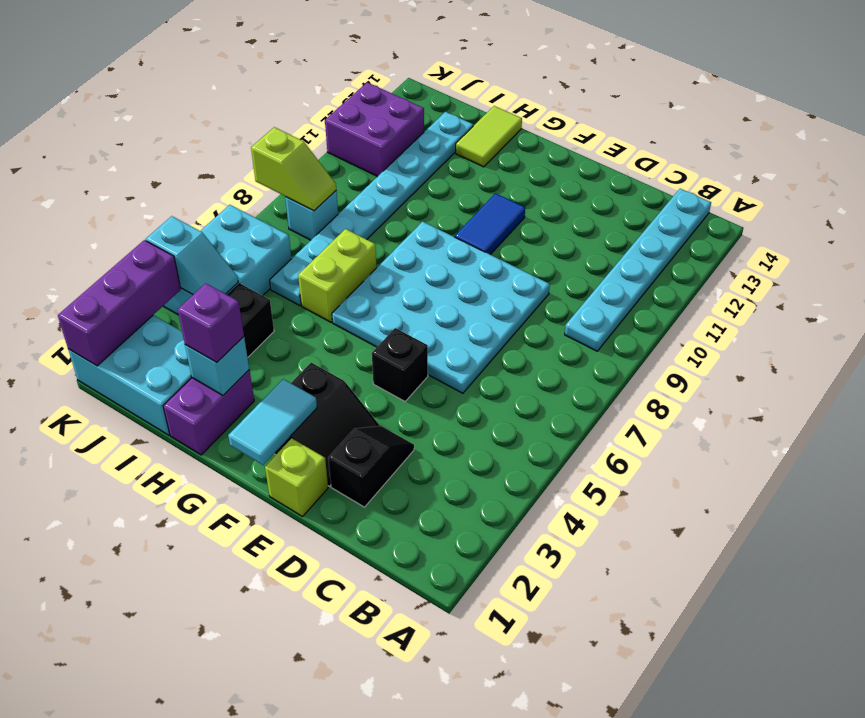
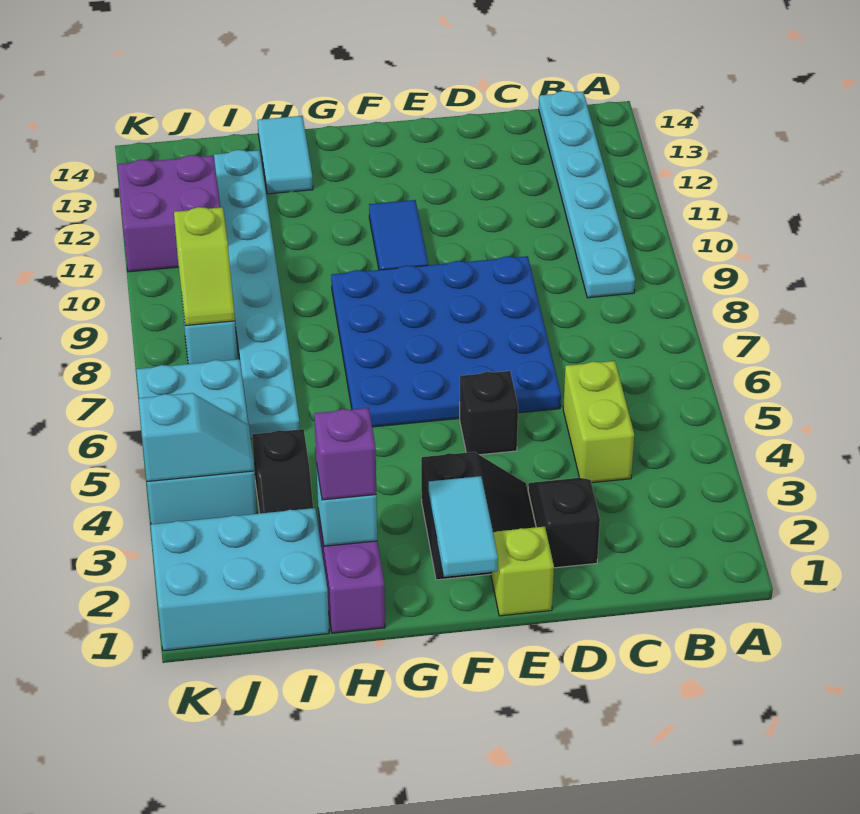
cyan 4x4 plate [332,222,550,393] -> blue 4x4 plate [331,256,561,427]
lime 1x2 brick [298,229,377,322] -> lime 1x2 brick moved to [563,361,634,483]
lime 1x2 tile [456,106,522,167] -> cyan 1x2 tile [258,116,313,194]
lime 1x2 slope [251,127,336,211] -> lime 1x2 slope turned to [174,207,235,326]
purple 1x3 brick [58,240,181,366] -> none

